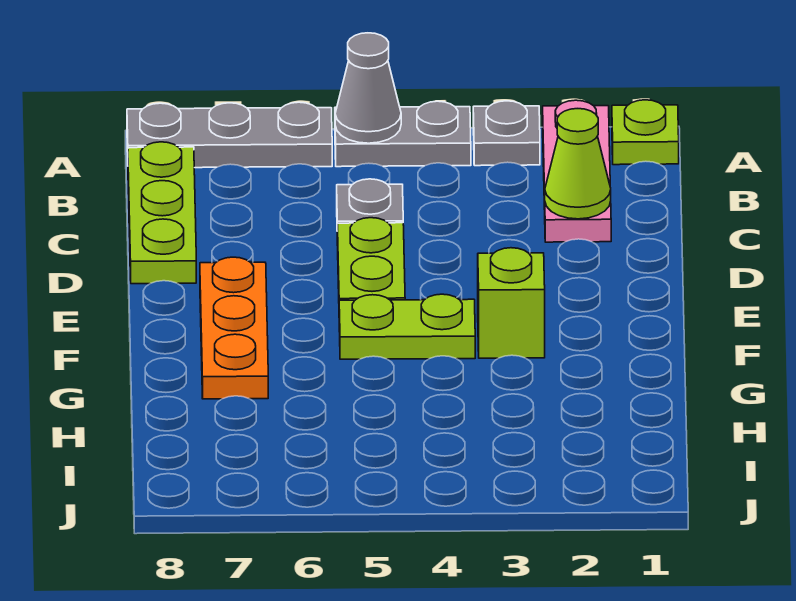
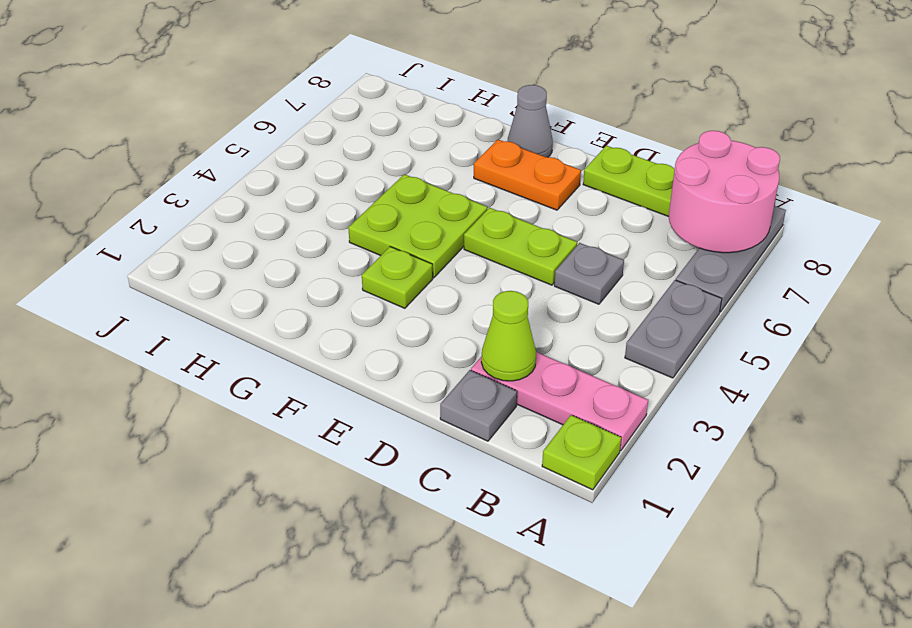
grey 1x1 plate [473,101,540,166] -> grey 1x1 plate moved to [440,370,517,441]
grey 1x1 cone [335,33,401,143] -> grey 1x1 cone moved to [507,85,553,157]
none -> pink 2x2 round brick [669,131,780,253]
orange 1x3 plate [200,257,268,399] -> orange 1x2 plate [474,140,581,210]
lime 1x1 brick [478,248,545,358] -> lime 1x1 plate [362,247,433,308]
lime 1x2 plate [339,294,475,359] -> lime 2x2 plate [348,174,487,278]

